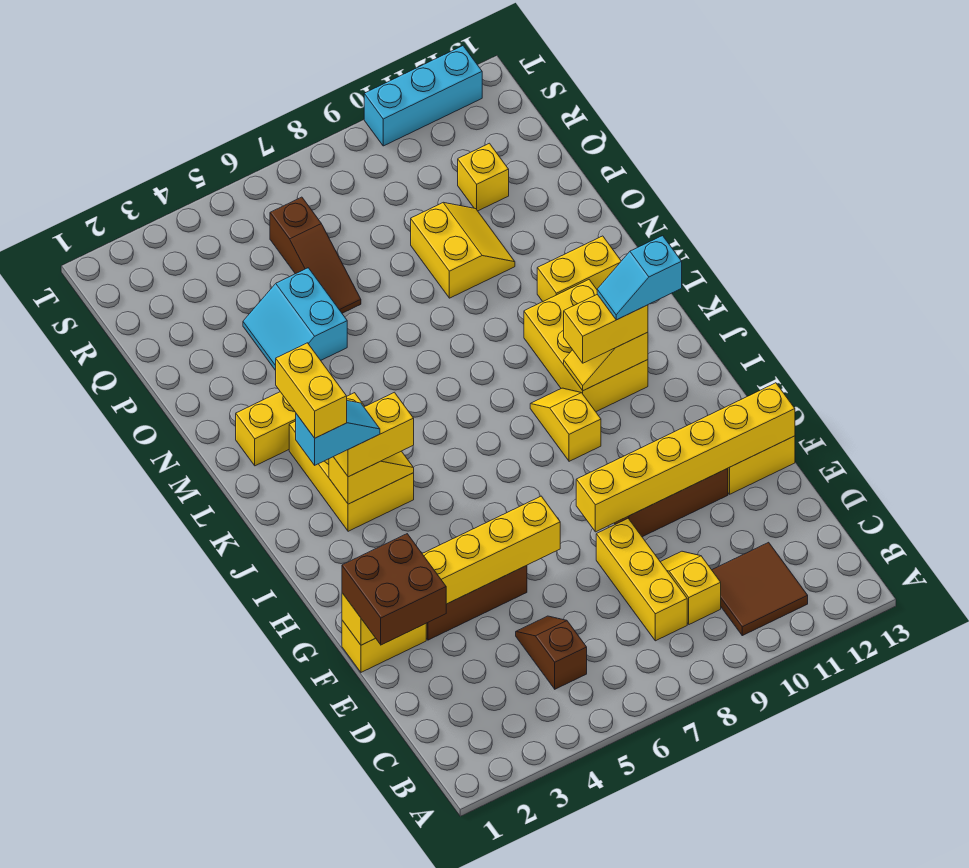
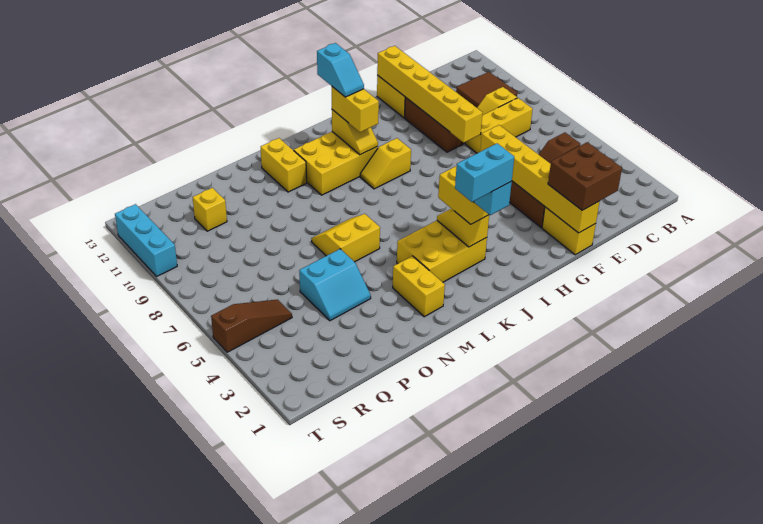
yellow 1x2 brick [276,343,347,438] -> cyan 1x2 brick [455,143,514,202]
yellow 2x2 slope [411,203,515,298] -> yellow 2x2 slope moved to [311,214,380,262]
brown 1x3 slope [270,197,361,313] -> brown 1x3 slope moved to [211,300,292,352]

